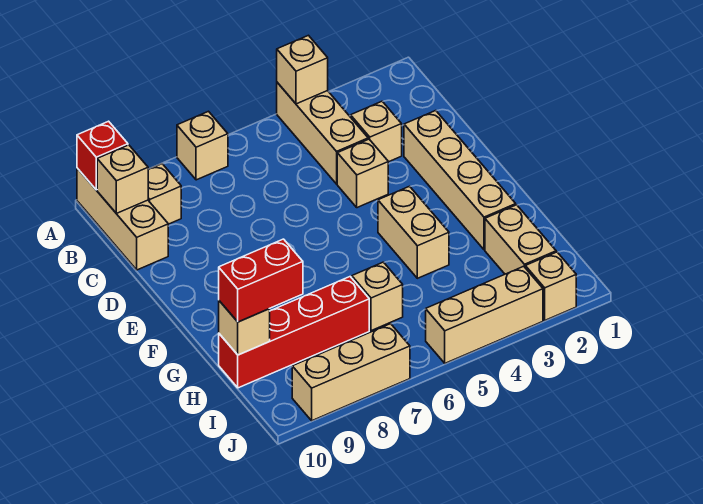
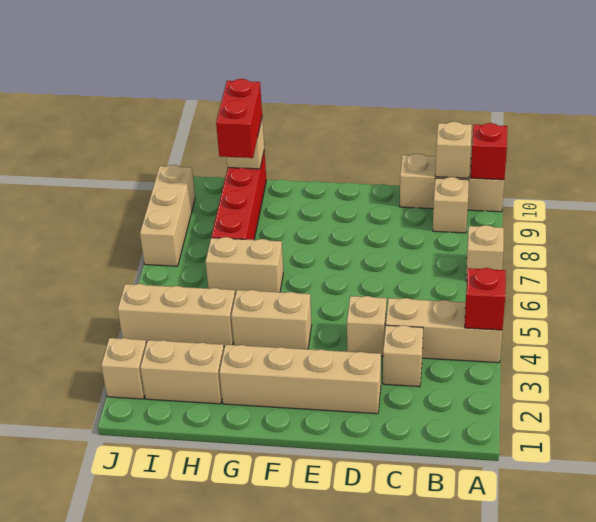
tan 1x1 brick [277,35,328,104] -> red 1x1 brick [465,268,506,330]
tan 1x1 brick [352,262,403,331] -> tan 1x2 brick [206,237,283,294]
tan 1x3 brick [426,266,543,363] -> tan 1x3 brick turned to [118,284,235,347]

